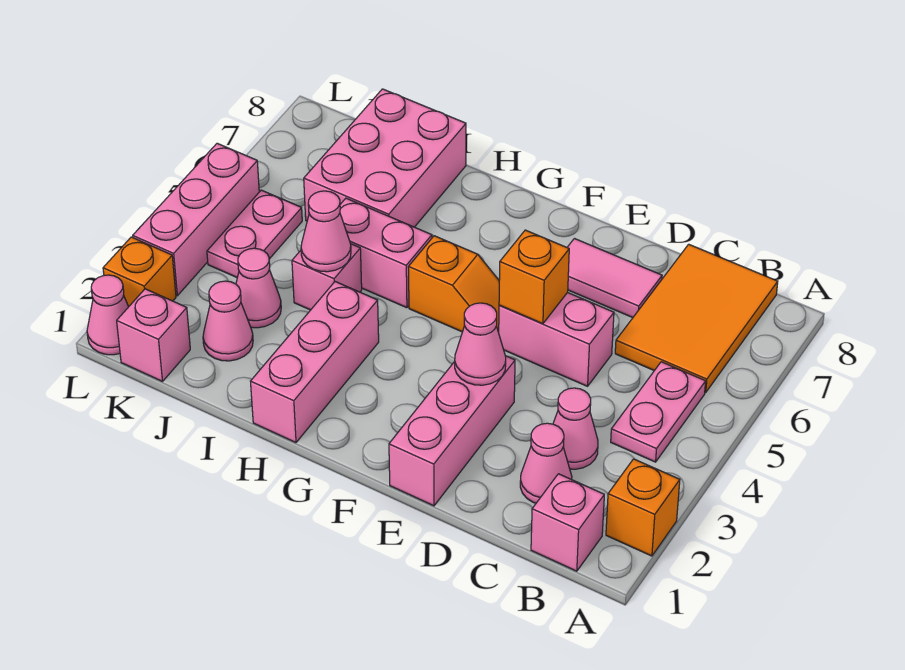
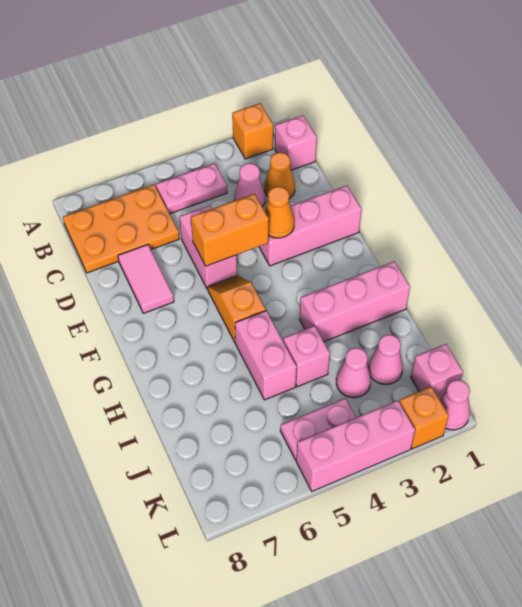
orange 2x3 tile [615,244,778,393] -> orange 2x3 plate [63,185,179,273]
pink 1x1 cone [520,423,572,503] -> orange 1x1 cone [264,152,295,199]
pink 1x1 cone [455,303,506,385] -> orange 1x1 cone [264,187,294,238]
orange 1x1 brick [499,230,569,324] -> orange 1x2 brick [191,194,269,266]
pink 1x1 cone [301,191,351,272] -> none
pink 2x3 brick [304,89,466,227] -> none

